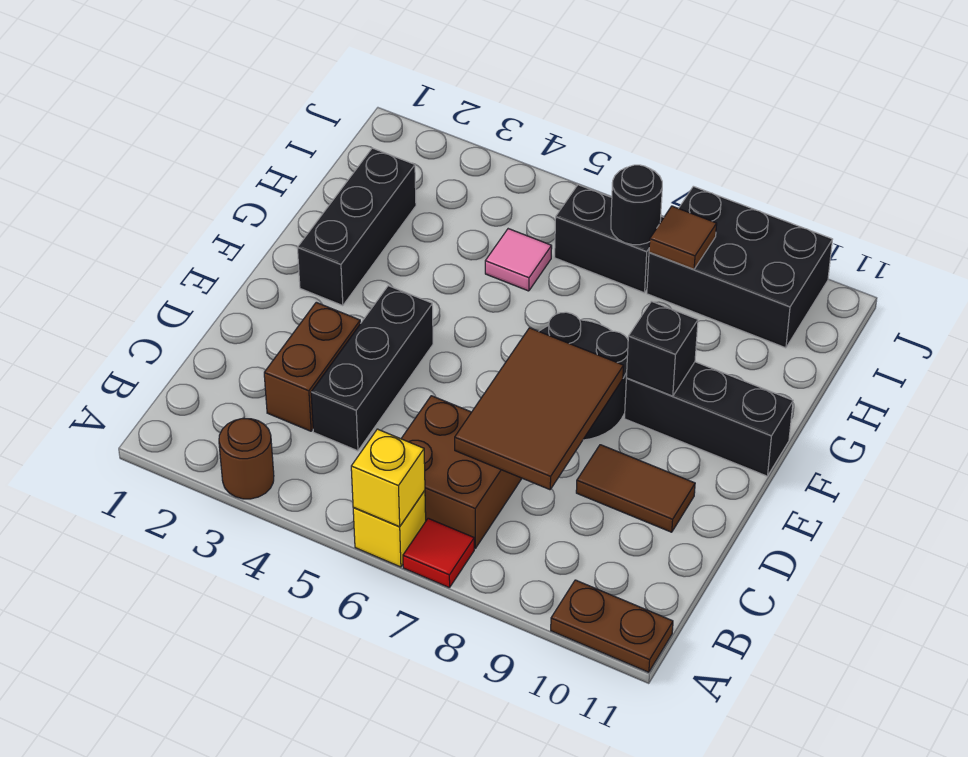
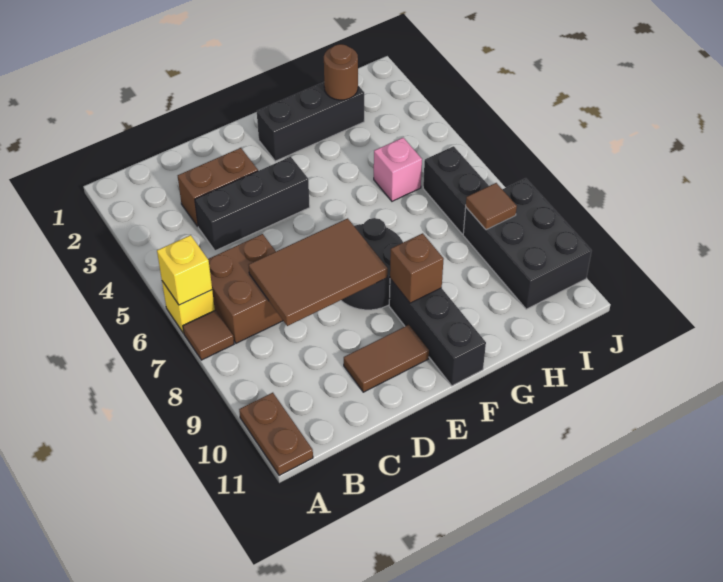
brown 1x1 round brick [219,418,274,499] -> brown 1x1 round brick moved to [324,44,358,100]
red 1x1 tile [403,518,474,588] -> brown 1x1 tile [183,310,234,360]
brown 1x2 tile [576,445,695,532] -> brown 1x2 tile turned to [344,325,429,392]
black 1x1 brick [626,301,698,396] -> brown 1x1 brick [390,233,444,303]
pink 1x1 tile [485,229,552,291] -> pink 1x1 brick [374,138,422,201]
black 1x1 round brick [611,165,662,245] -> none

